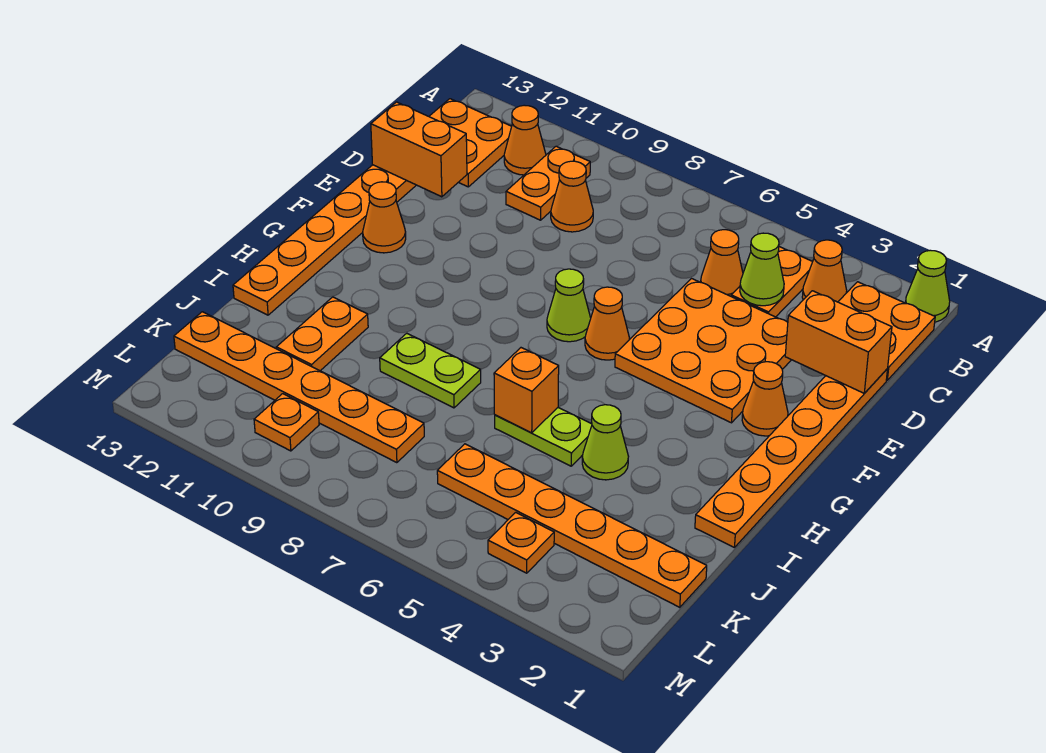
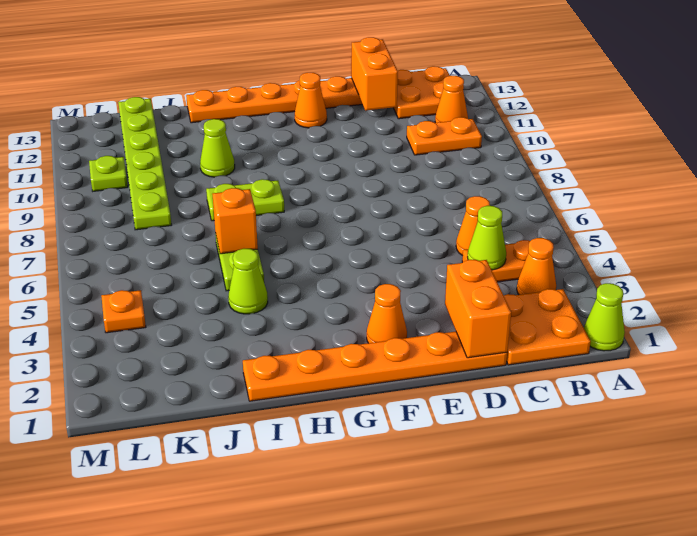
orange 1x1 cone [551,161,593,232] -> none
orange 3x3 plate [615,279,791,423] -> none
orange 1x1 cone [585,287,630,360] -> none
lime 1x1 cone [547,269,591,342] -> lime 1x1 cone moved to [200,119,235,177]
lime 1x2 plate [380,333,481,408] -> lime 1x2 plate turned to [206,179,284,221]
orange 1x2 plate [276,297,368,371] -> none
orange 1x6 plate [437,444,707,607] -> none
orange 1x6 plate [174,312,424,463] -> lime 1x6 plate [118,97,171,230]
orange 1x1 plate [254,394,319,451] -> lime 1x1 plate [89,156,128,191]

